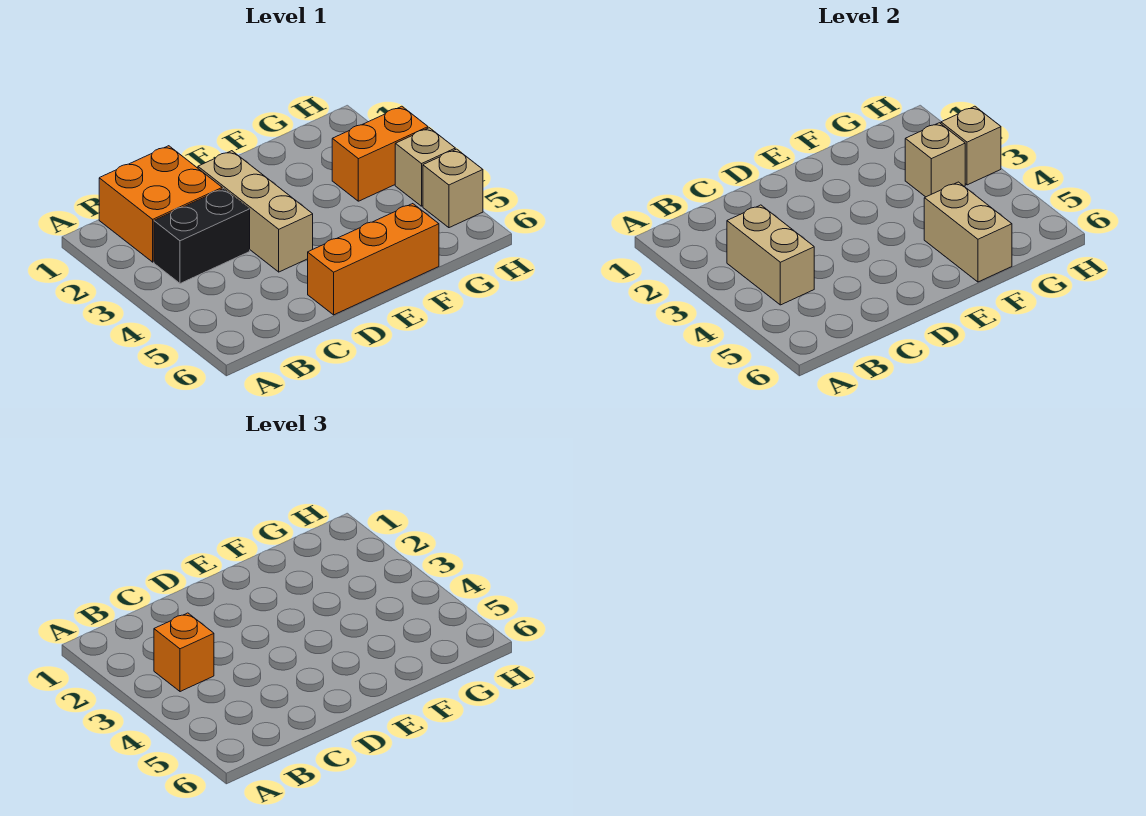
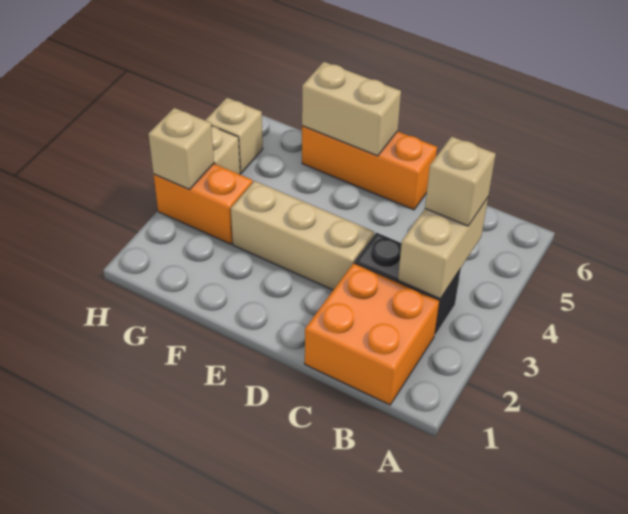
orange 1x1 brick [154,613,214,692] -> none
tan 1x3 brick [198,151,313,272] -> tan 1x3 brick turned to [231,181,374,290]
tan 1x2 brick [924,182,1012,282] -> tan 1x2 brick turned to [302,62,401,156]
tan 1x1 brick [905,123,965,197] -> tan 1x1 brick moved to [425,136,496,226]

